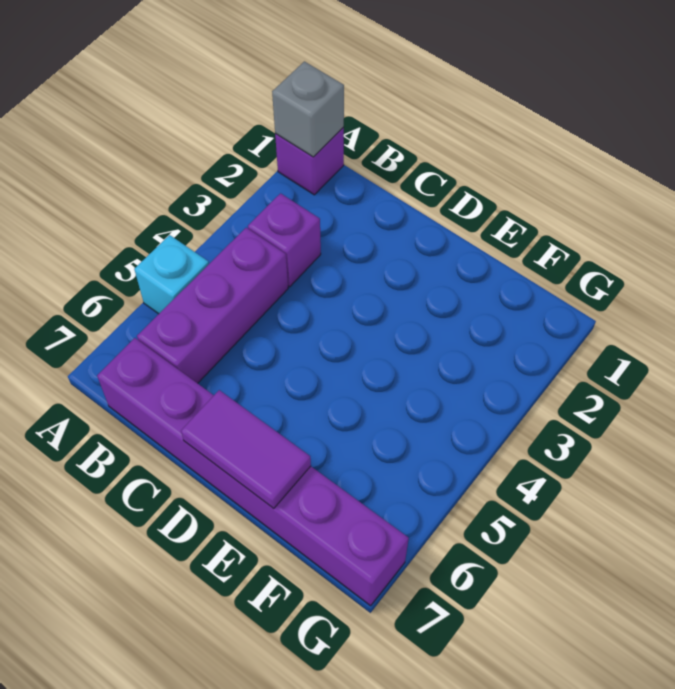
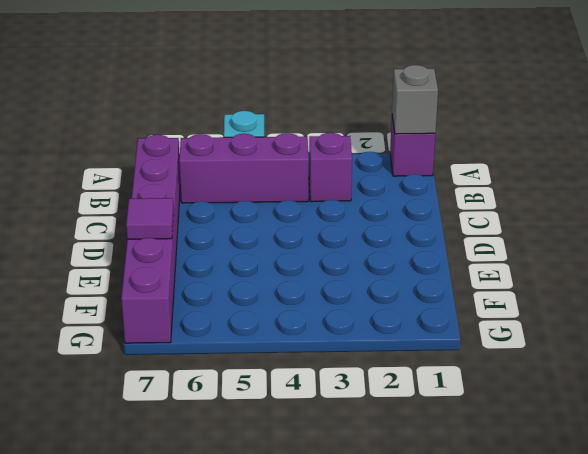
purple 1x2 tile [181,390,311,509] -> purple 1x1 tile [126,198,174,239]

